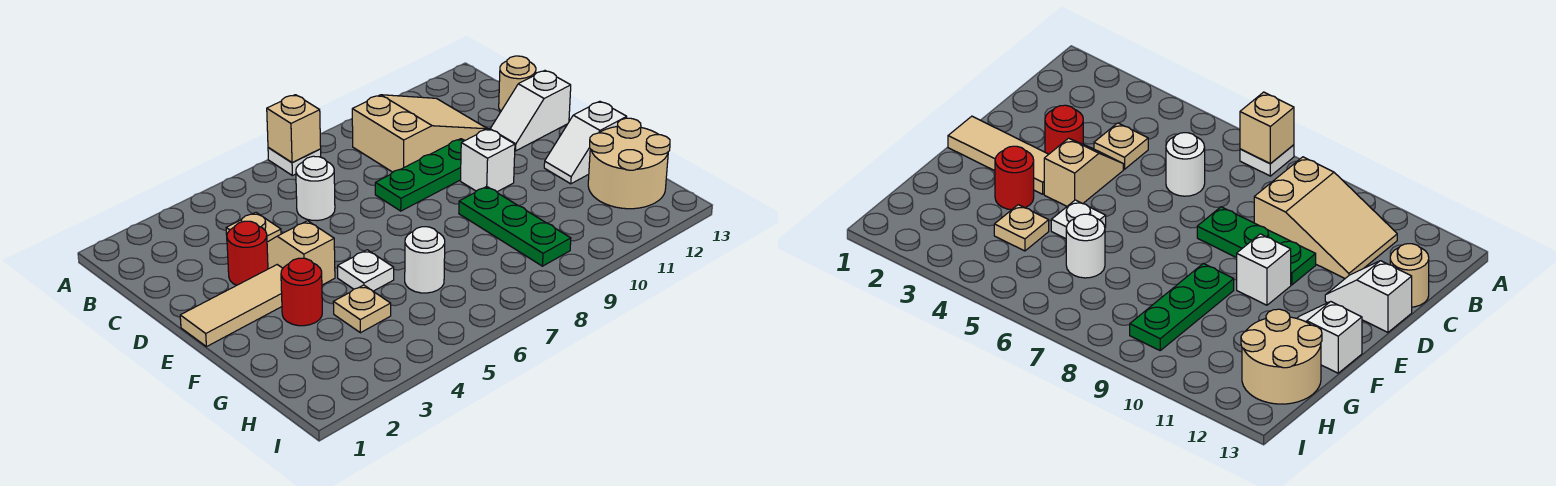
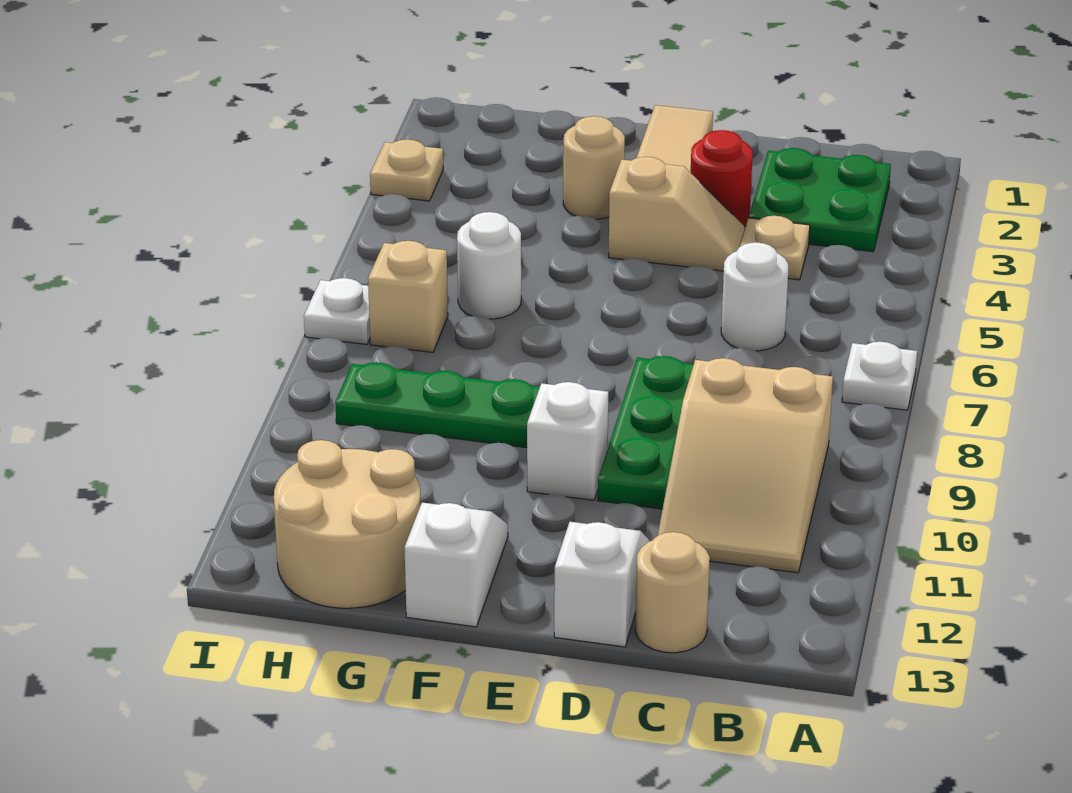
tan 1x1 brick [267,95,321,163] -> tan 1x1 brick moved to [368,241,448,352]
none -> green 2x2 plate [749,148,891,252]
red 1x1 round brick [281,258,322,326] -> tan 1x1 round brick [563,116,625,219]
white 1x1 plate [338,250,394,291] -> white 1x1 plate moved to [304,278,370,344]
tan 1x1 plate [333,285,391,333] -> tan 1x1 plate moved to [370,139,443,201]

